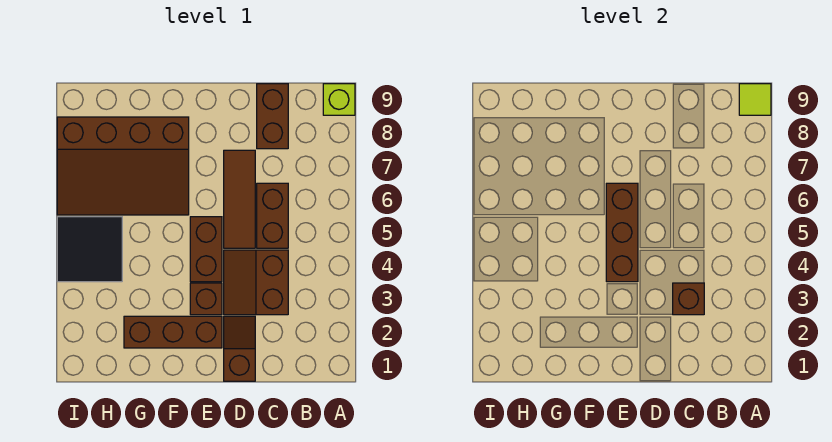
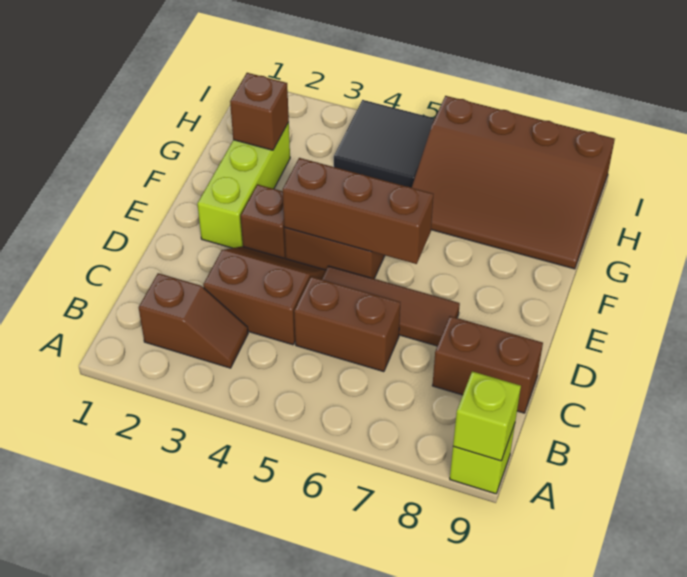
lime 1x1 tile [739,84,771,115] -> lime 1x1 brick [453,371,521,461]
brown 1x1 brick [673,283,704,315] -> brown 1x1 brick moved to [230,73,289,150]
brown 1x2 slope [224,316,255,381] -> brown 1x2 slope moved to [139,273,248,368]
brown 1x3 brick [124,316,222,348] -> lime 1x3 brick [197,123,290,248]
brown 3x4 slope [57,117,189,215] -> brown 3x4 slope turned to [412,96,615,269]

